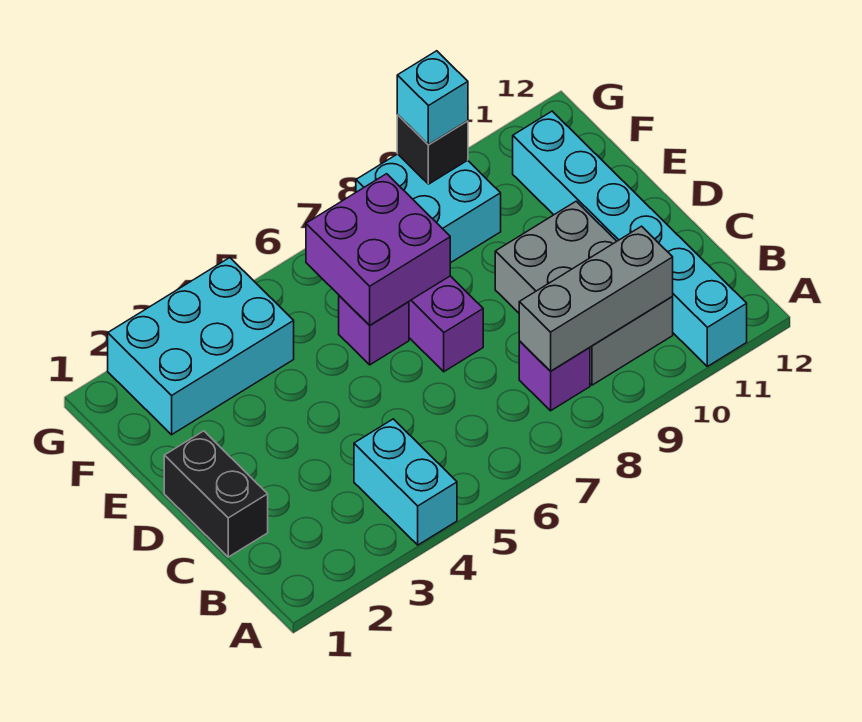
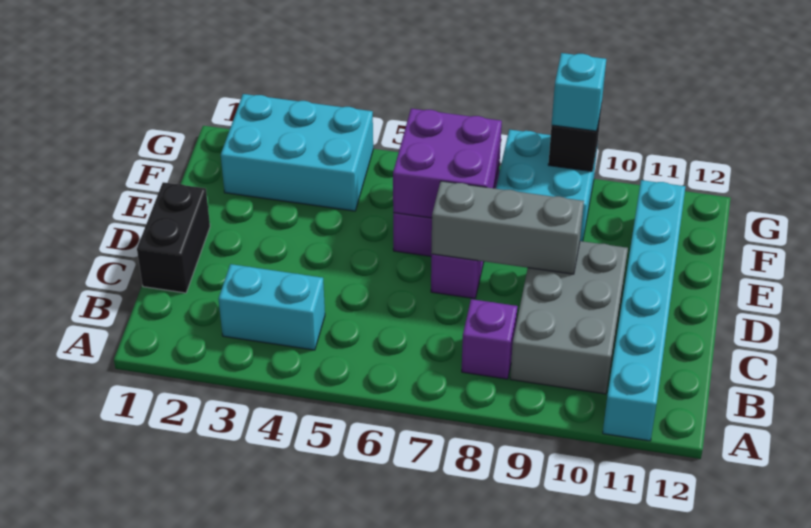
cyan 1x2 brick [354,419,457,545] -> cyan 1x2 brick turned to [219,264,325,350]
grey 1x3 brick [519,226,673,371] -> grey 1x3 brick moved to [431,181,584,274]

